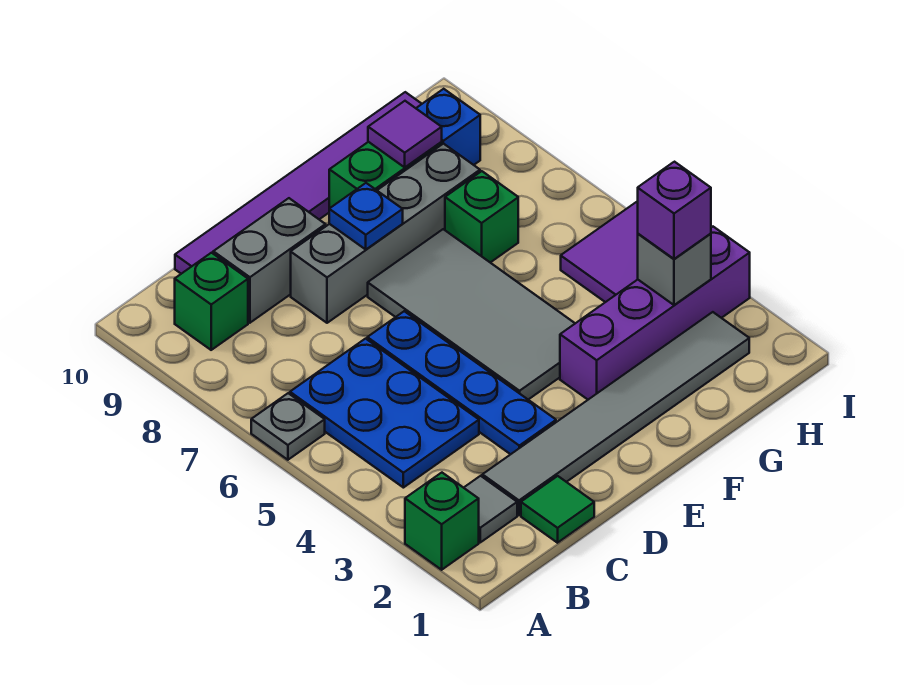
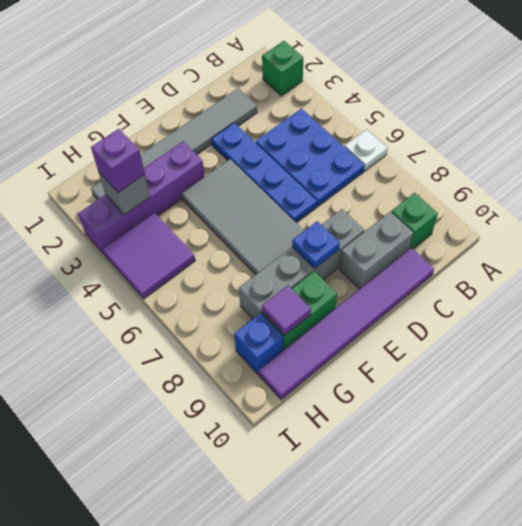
grey 1x1 plate [251,393,325,460] -> white 1x1 plate [345,130,388,171]
grey 1x1 tile [464,476,517,542] -> none
green 1x1 tile [521,476,594,543] -> none
green 1x1 brick [445,171,518,263] -> none

